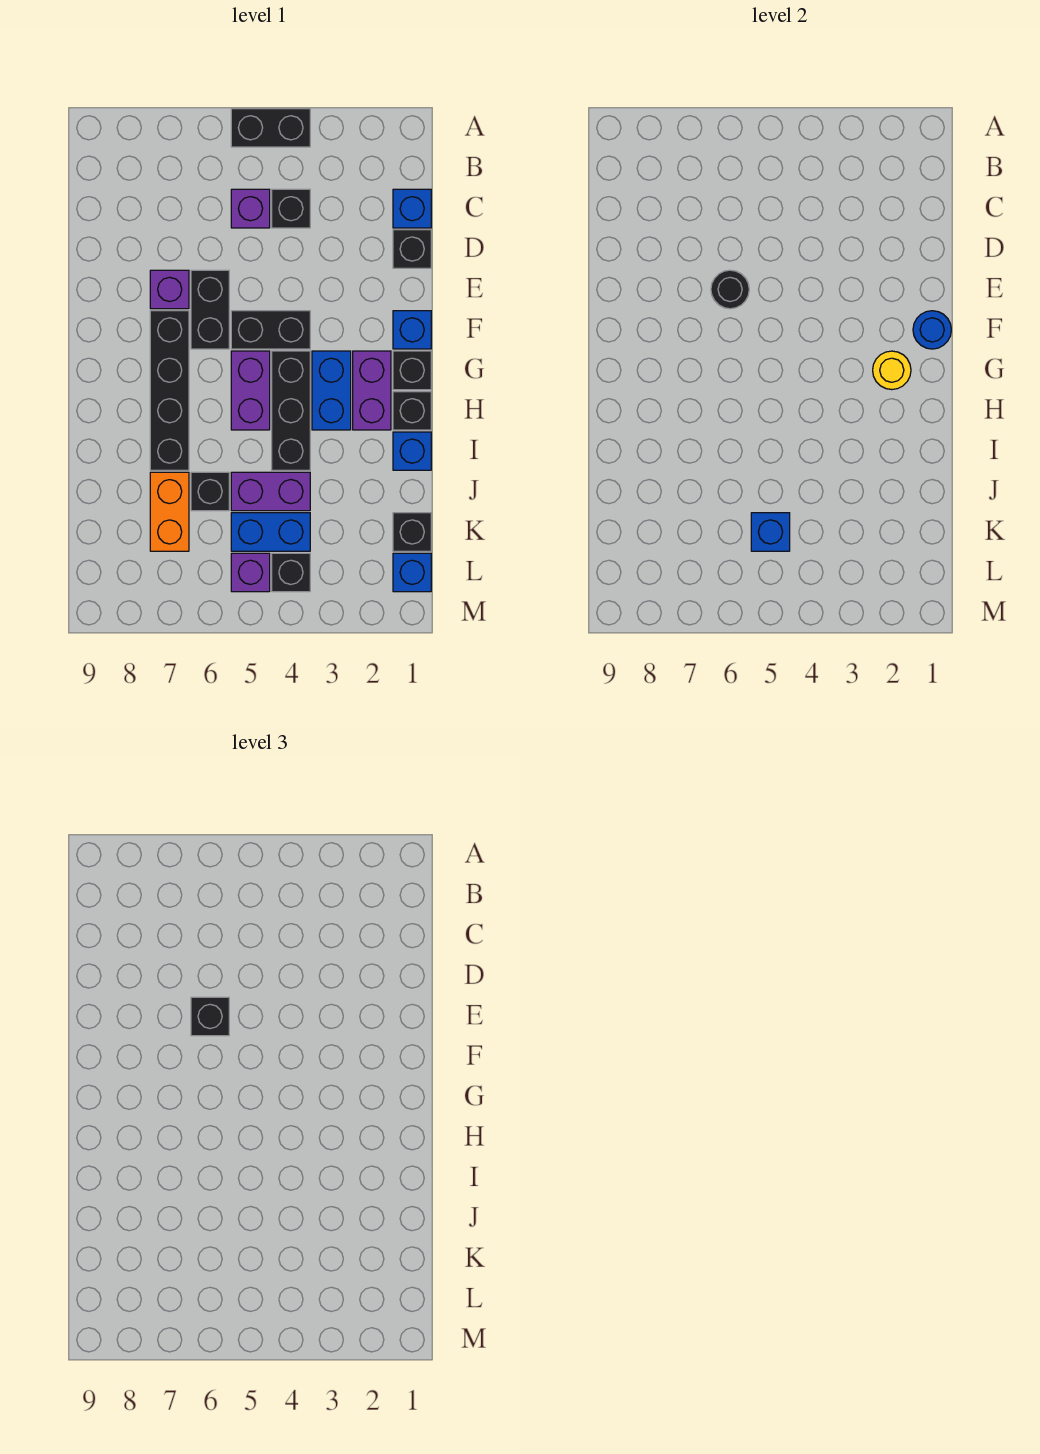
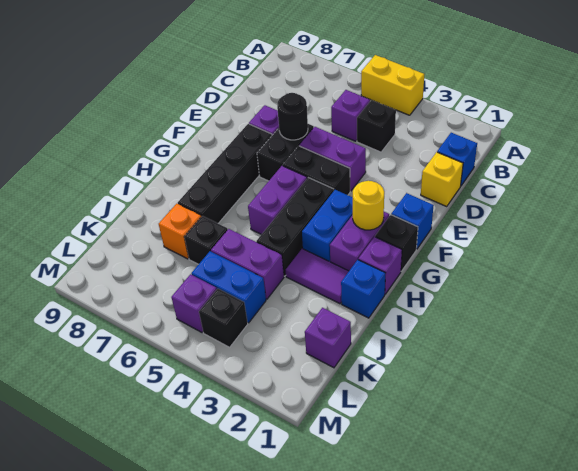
black 1x2 brick [231,109,310,147] -> yellow 1x2 brick [361,55,424,115]
black 1x1 brick [393,230,431,268] -> yellow 1x1 brick [421,152,463,206]
none -> purple 1x2 brick [299,127,366,191]
black 1x1 brick [191,997,229,1036] -> none
blue 1x1 round brick [913,311,951,349] -> none
black 1x1 brick [393,392,431,430] -> purple 1x1 brick [358,237,402,294]
none -> purple 1x2 tile [286,249,349,304]
orange 1x2 brick [150,472,189,551] -> orange 1x1 brick [159,204,201,259]
black 1x1 brick [393,513,431,551] -> purple 1x1 brick [305,308,351,368]
blue 1x1 brick [751,513,790,551] -> none
blue 1x1 brick [393,553,431,592] -> none

